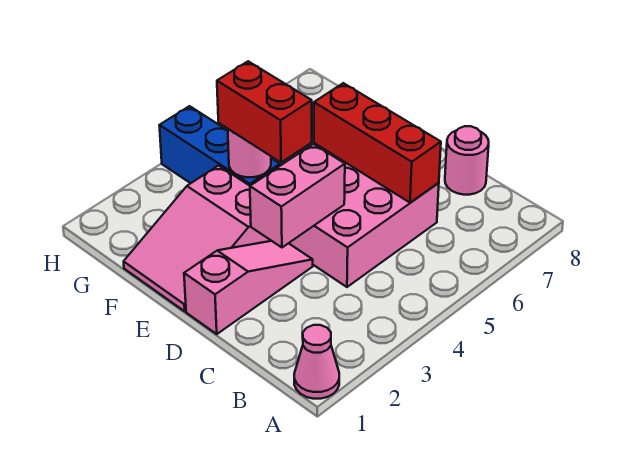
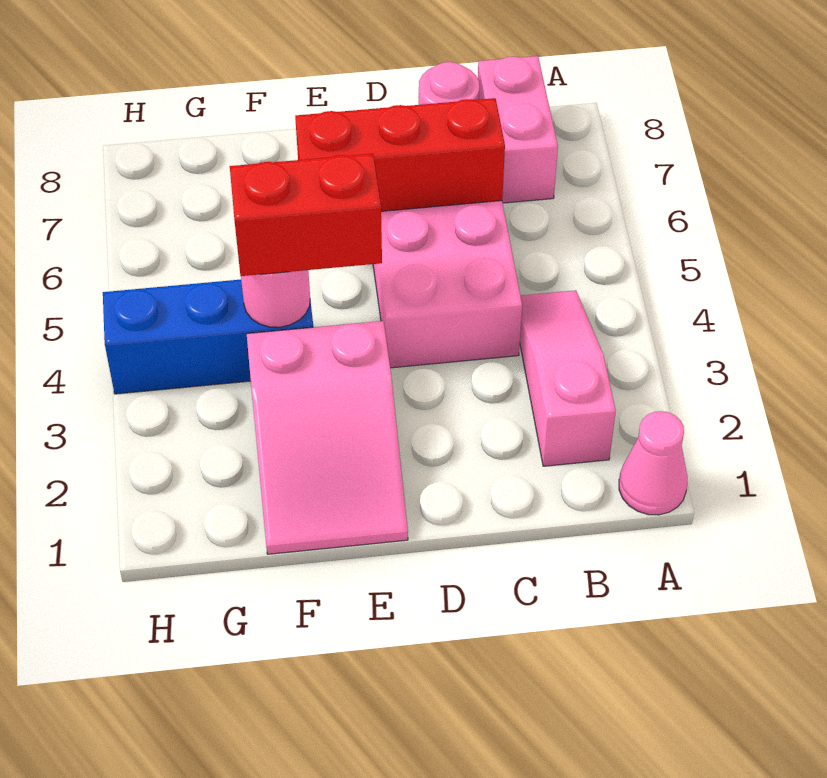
pink 1x3 slope [184,241,313,334] -> pink 1x3 slope moved to [520,290,616,466]
pink 1x2 brick [250,144,345,247] -> pink 1x2 brick moved to [478,56,558,203]

